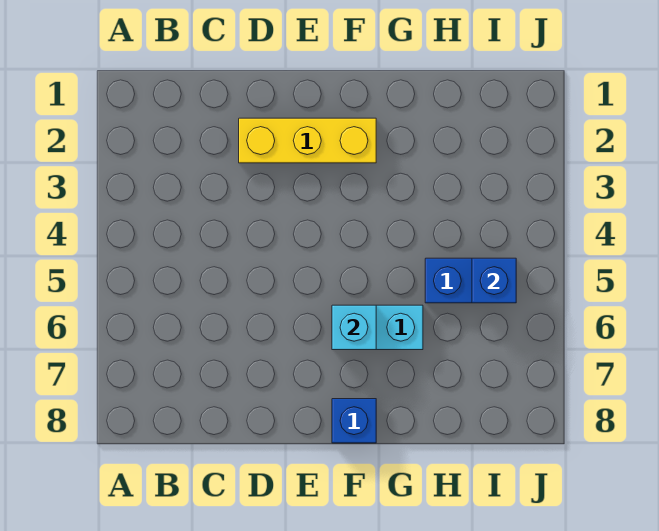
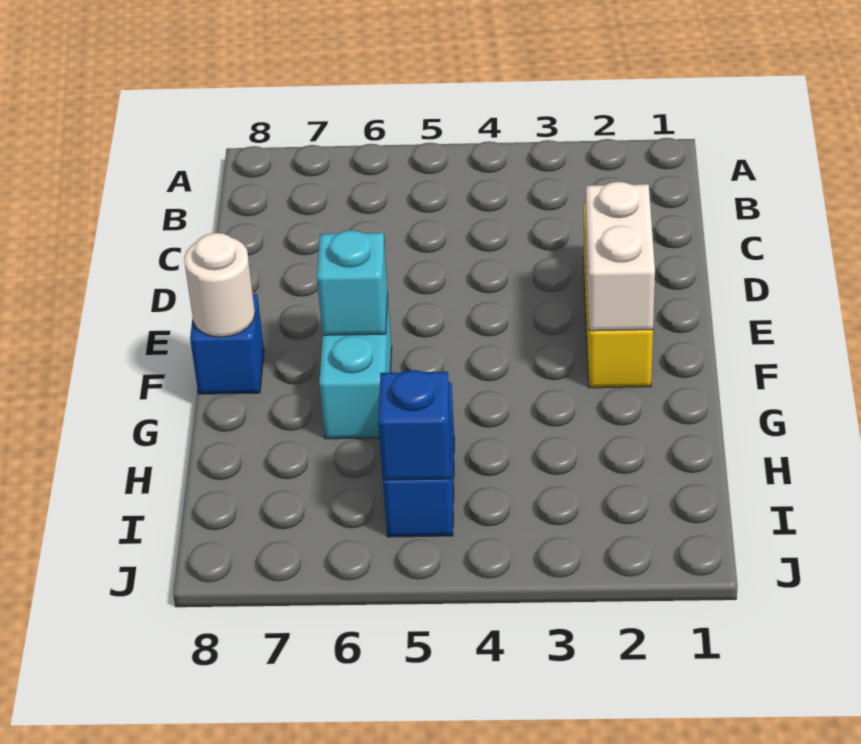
none -> white 1x2 brick [586,182,655,331]
none -> white 1x1 round brick [184,233,255,337]

